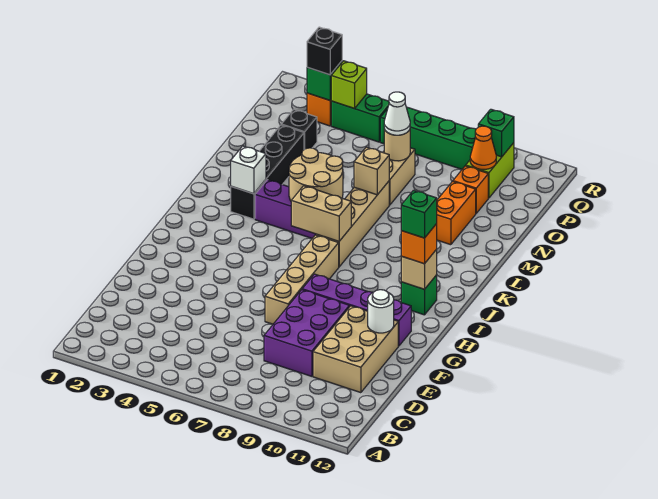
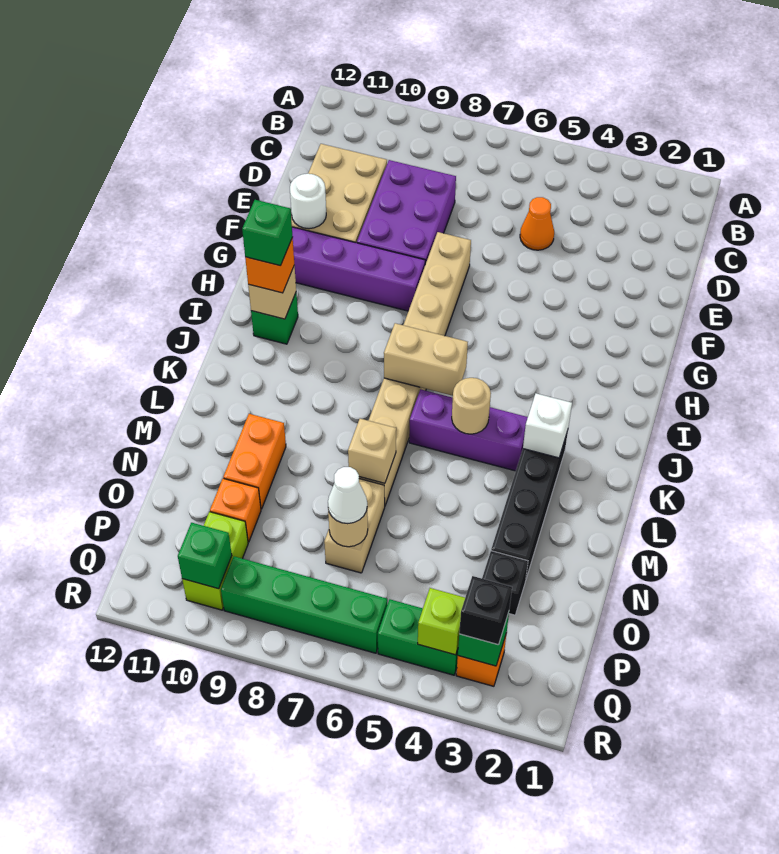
tan 2x2 round brick [289,148,343,201] -> tan 1x1 round brick [452,378,491,434]
orange 1x1 cone [470,126,496,169] -> orange 1x1 cone moved to [520,197,554,250]

